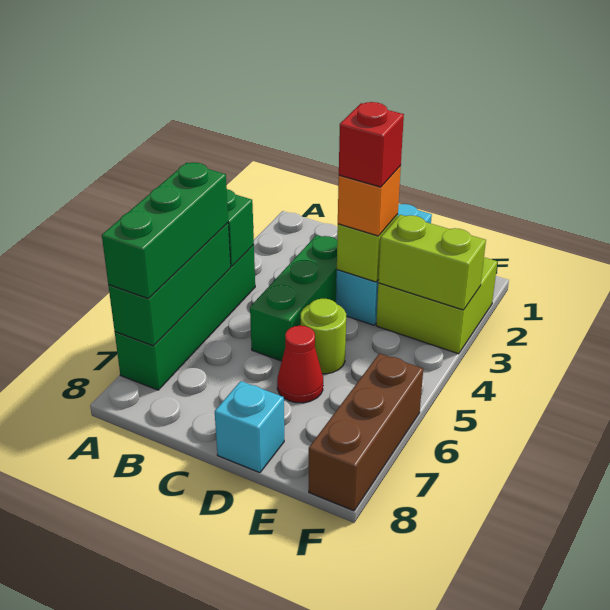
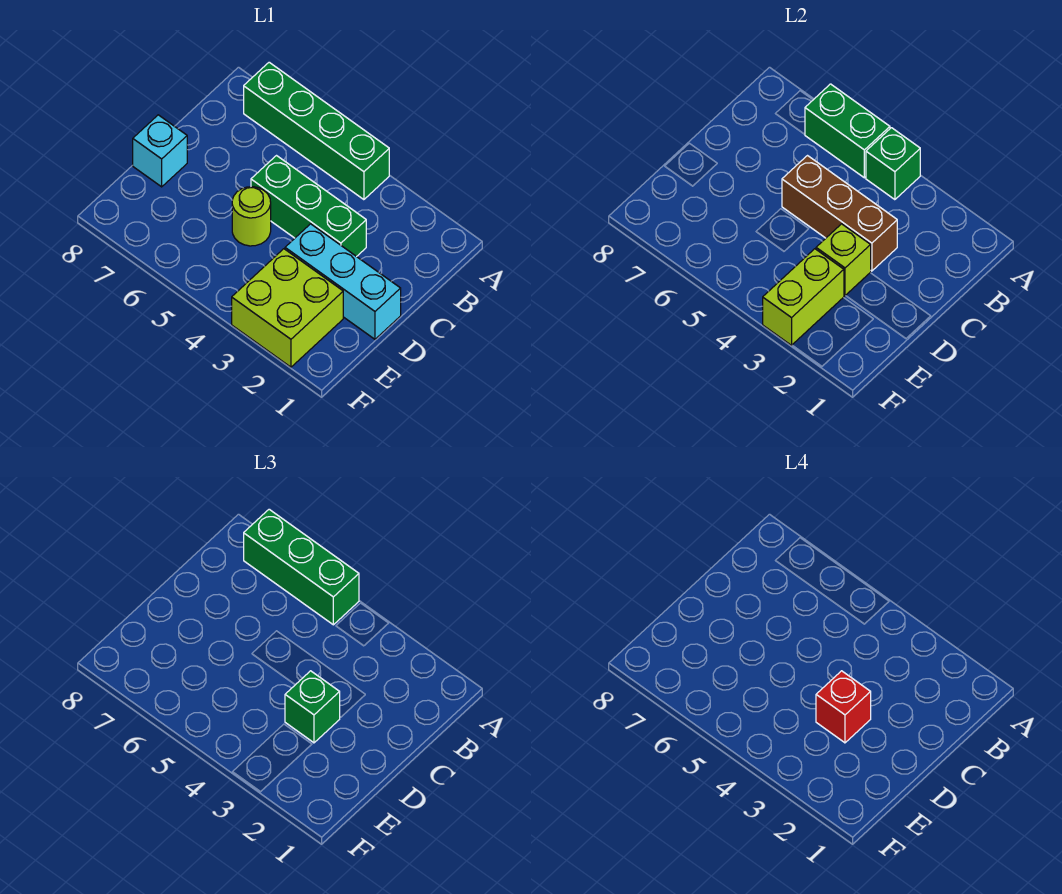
green 1x3 brick [108,223,231,346] -> green 1x2 brick [805,84,890,178]
orange 1x1 brick [338,165,401,236] -> green 1x1 brick [285,671,340,743]
red 1x1 cone [277,326,323,403] -> none
brown 1x3 brick [309,354,423,511] -> brown 1x3 brick moved to [782,156,897,271]

